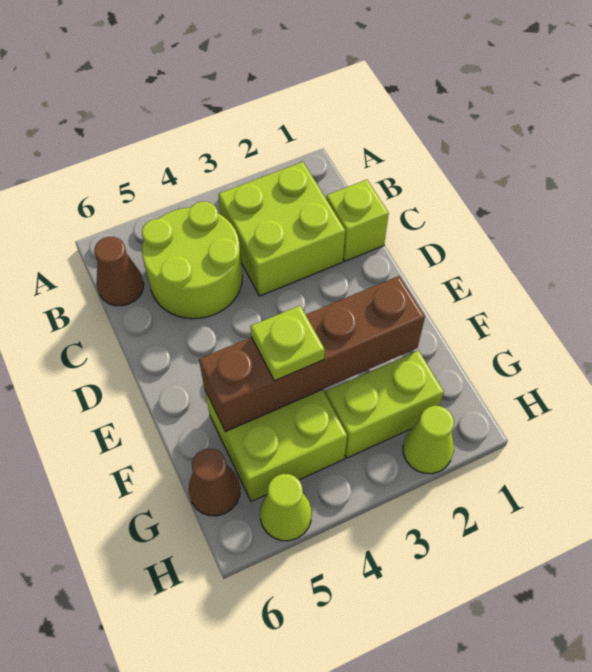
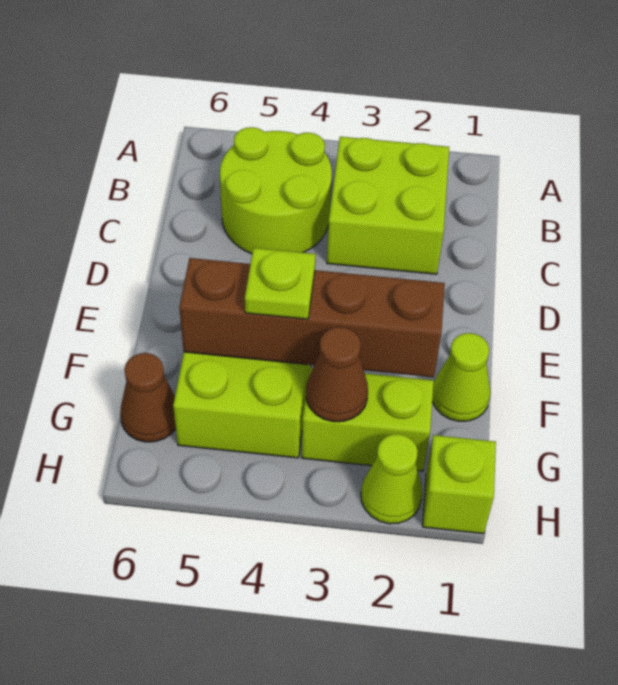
brown 1x1 cone [94,237,144,306] -> brown 1x1 cone moved to [306,327,368,422]
lime 1x1 brick [326,180,389,261] -> lime 1x1 brick moved to [423,435,496,534]
lime 1x1 cone [260,474,312,541] -> lime 1x1 cone moved to [432,333,491,421]

